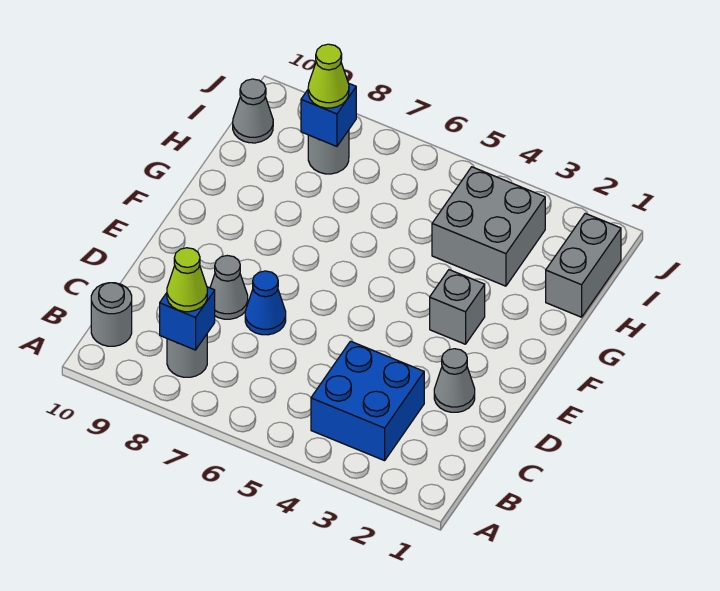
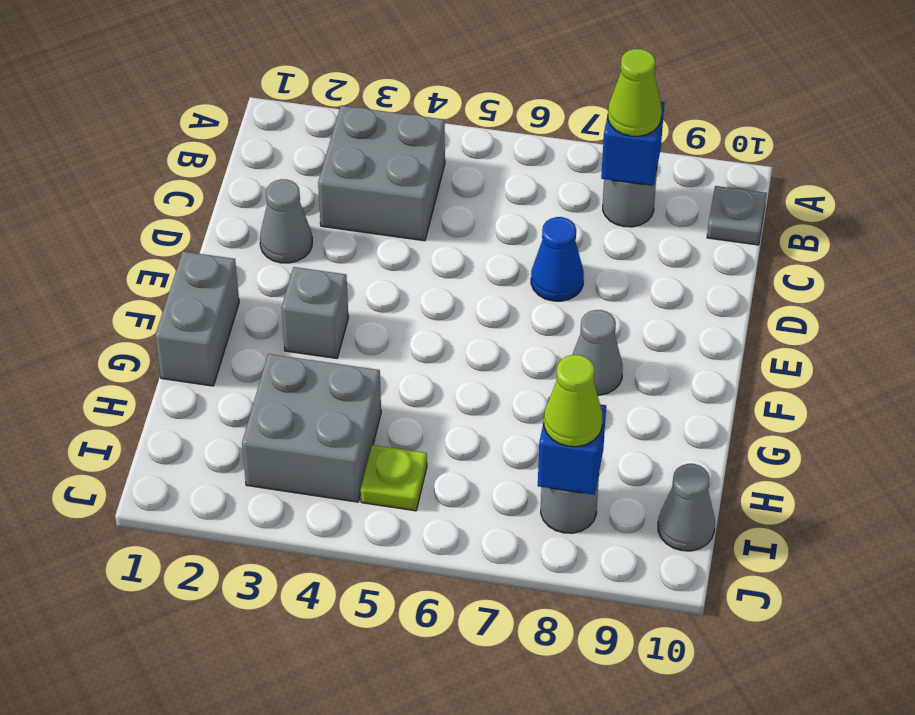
blue 2x2 brick [311,341,424,461] -> grey 2x2 brick [318,106,445,241]
grey 1x1 round brick [91,283,132,346] -> grey 1x1 plate [707,186,766,245]
grey 1x1 cone [210,256,248,319] -> grey 1x1 cone moved to [572,310,623,395]
grey 1x2 brick [546,213,621,317] -> grey 1x2 brick moved to [155,251,239,386]
none -> lime 1x1 plate [361,445,427,511]

